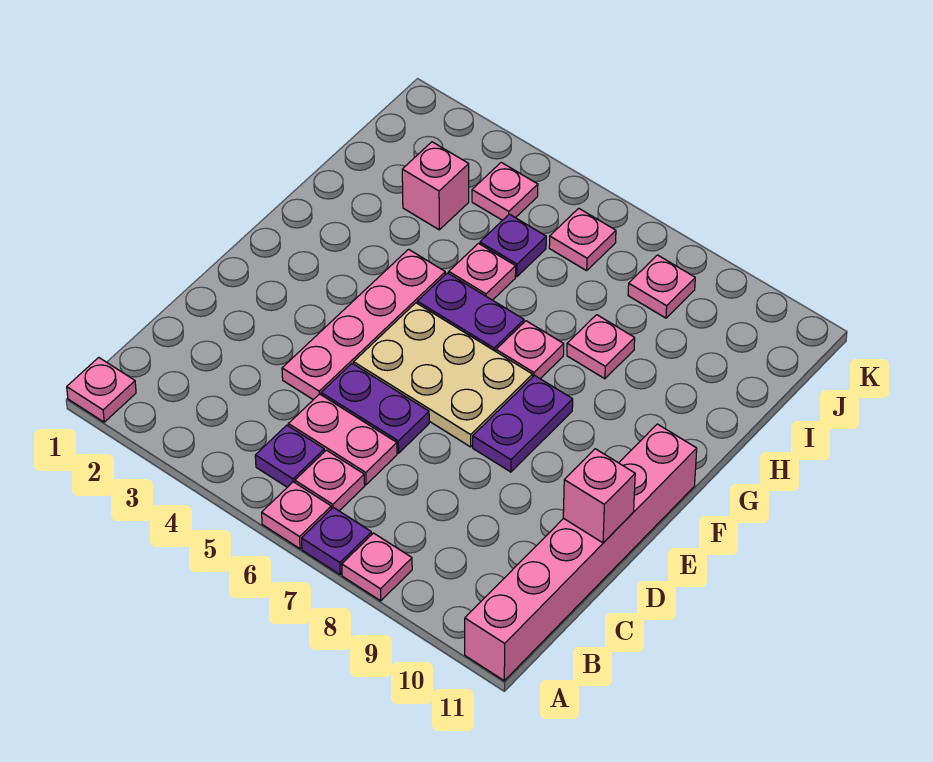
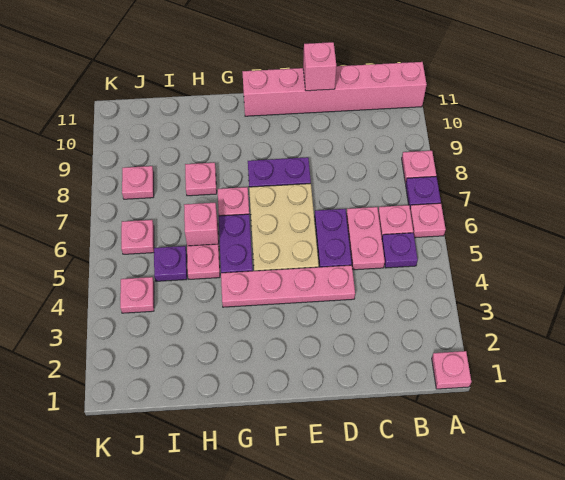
pink 1x1 brick [402,142,469,230] -> pink 1x1 brick moved to [184,203,219,246]

